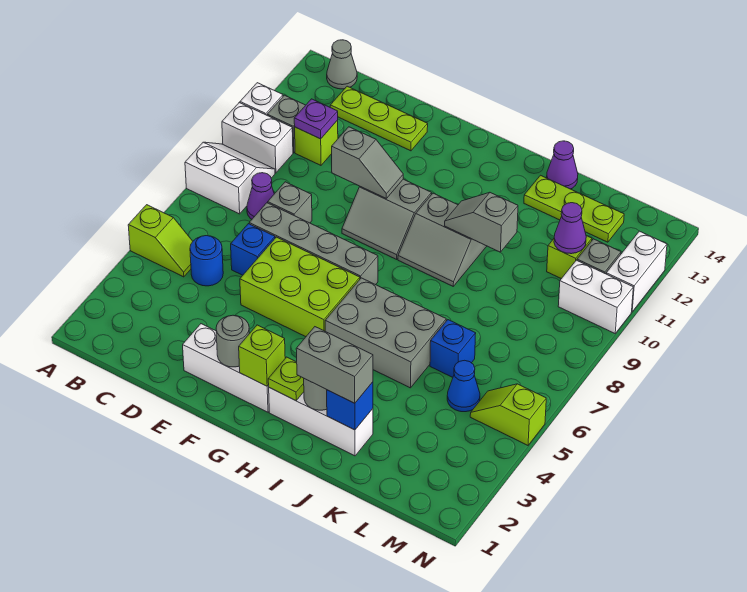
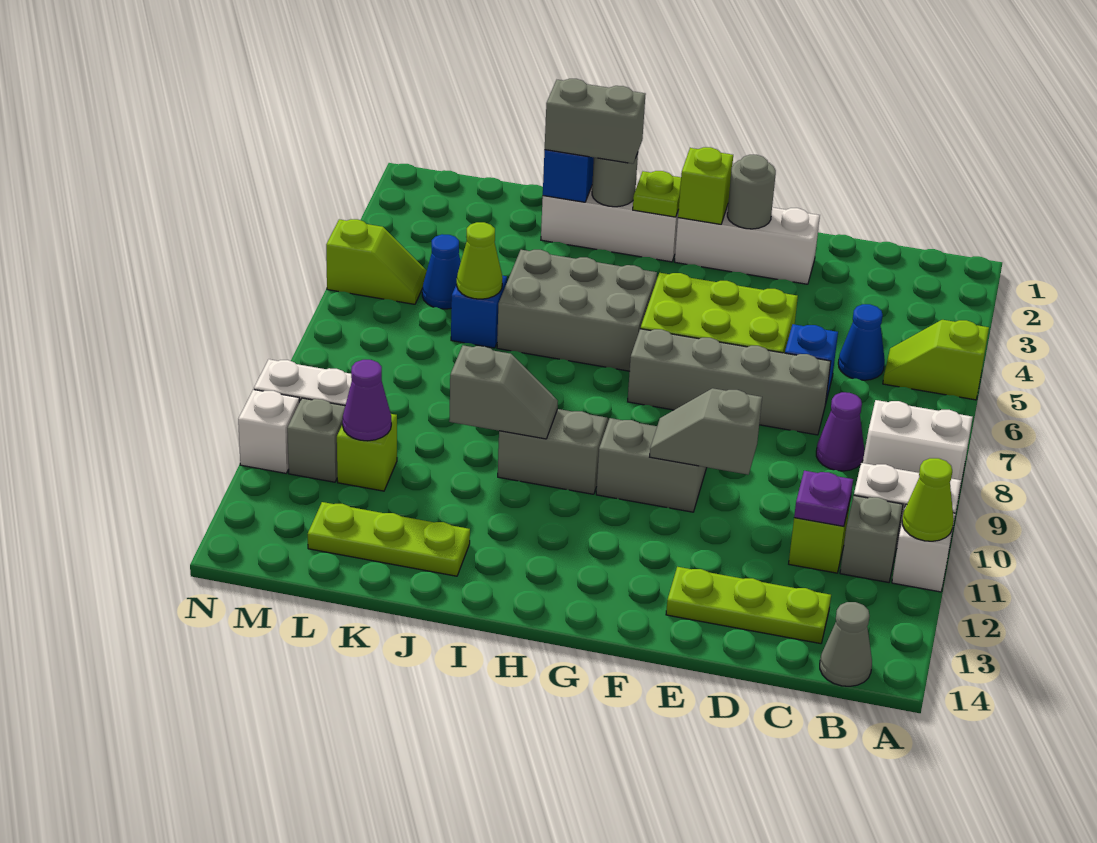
none -> lime 1x1 cone [902,458,954,541]
blue 1x1 round brick [190,236,223,286] -> blue 1x1 cone [838,304,885,380]
grey 1x1 brick [268,182,312,223] -> none
purple 1x1 cone [547,141,578,189] -> none
none -> lime 1x1 cone [457,222,503,299]
white 1x2 brick [606,231,667,312] -> white 1x1 brick [238,389,299,473]

